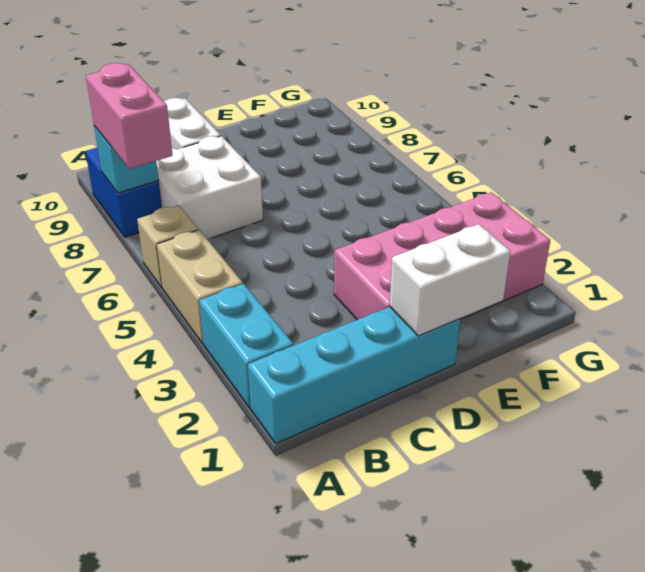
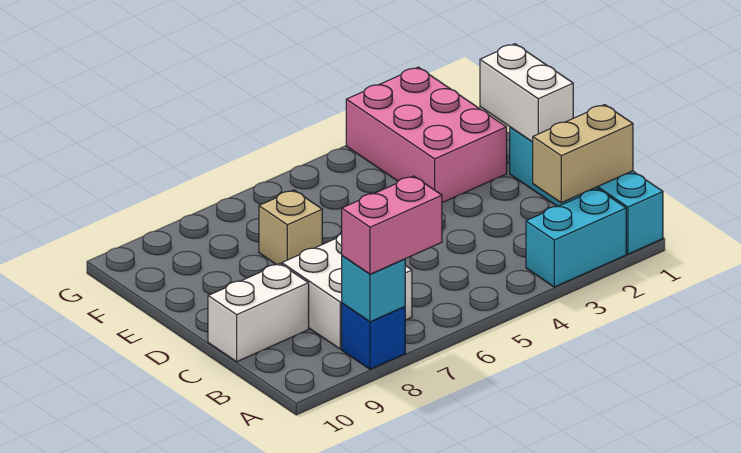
tan 1x2 brick [157,230,243,344] -> tan 1x2 brick moved to [533,105,633,203]
tan 1x1 brick [137,205,198,287] -> tan 1x1 brick moved to [259,190,322,265]
blue 1x2 brick [86,147,162,237] -> blue 1x1 brick [342,303,405,369]
pink 2x4 brick [334,192,550,320] -> pink 2x3 brick [346,67,507,203]

